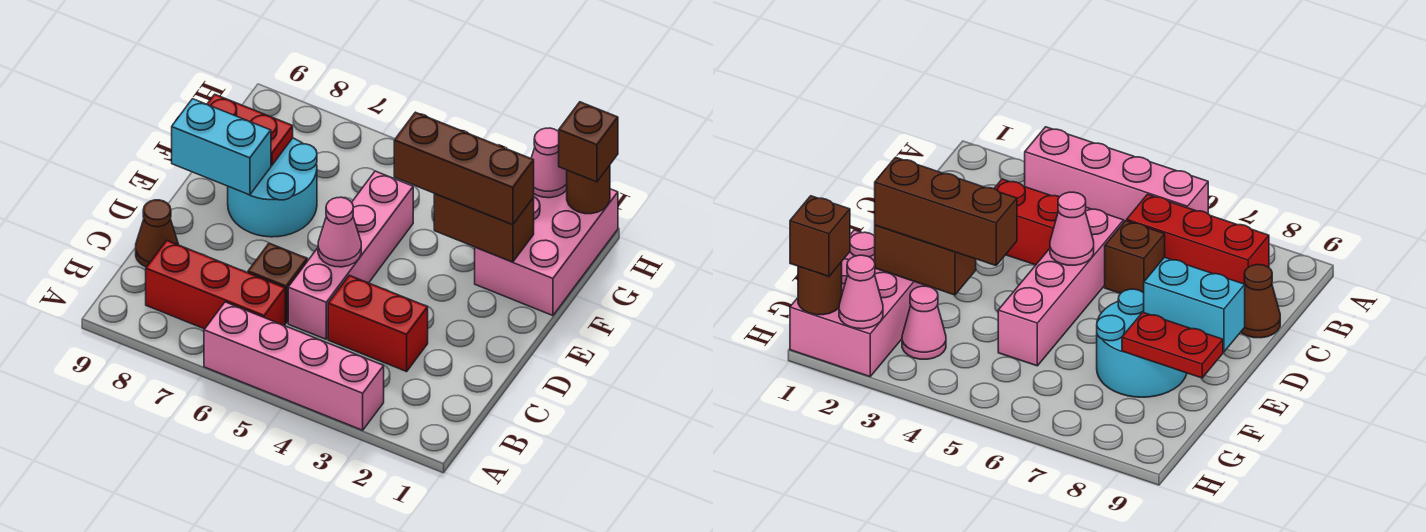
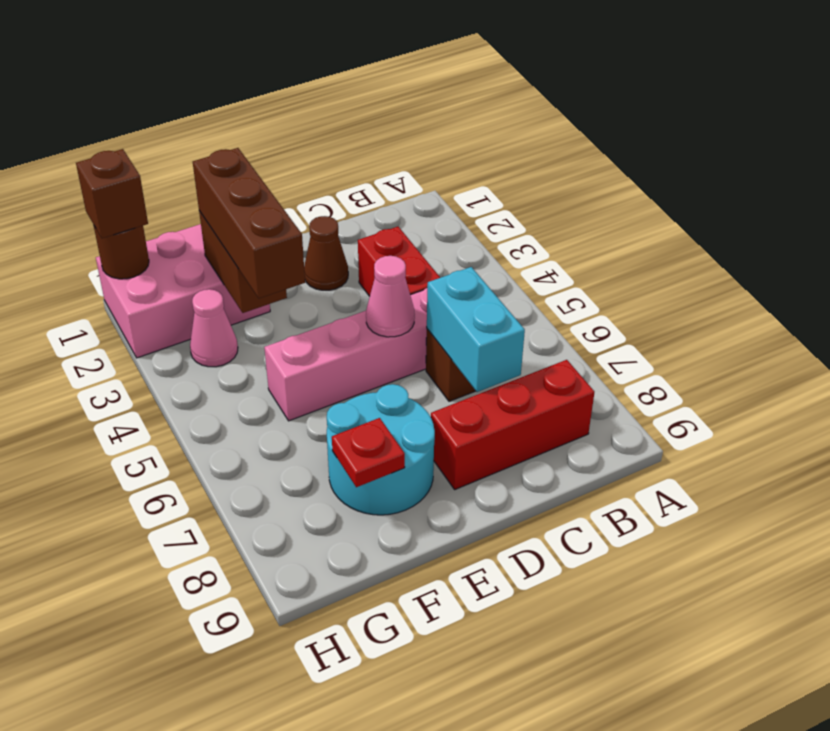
pink 1x4 brick [204,302,384,430] -> none
red 1x3 brick [146,241,285,329] -> red 1x3 brick turned to [431,360,594,489]
brown 1x1 cone [136,200,179,267] -> brown 1x1 cone moved to [304,216,348,290]
cyan 1x2 brick [172,99,271,195] -> cyan 1x2 brick moved to [427,267,525,392]
red 1x2 plate [207,94,293,166] -> red 1x1 plate [332,418,405,487]
pink 1x1 cone [531,128,567,198] -> none

